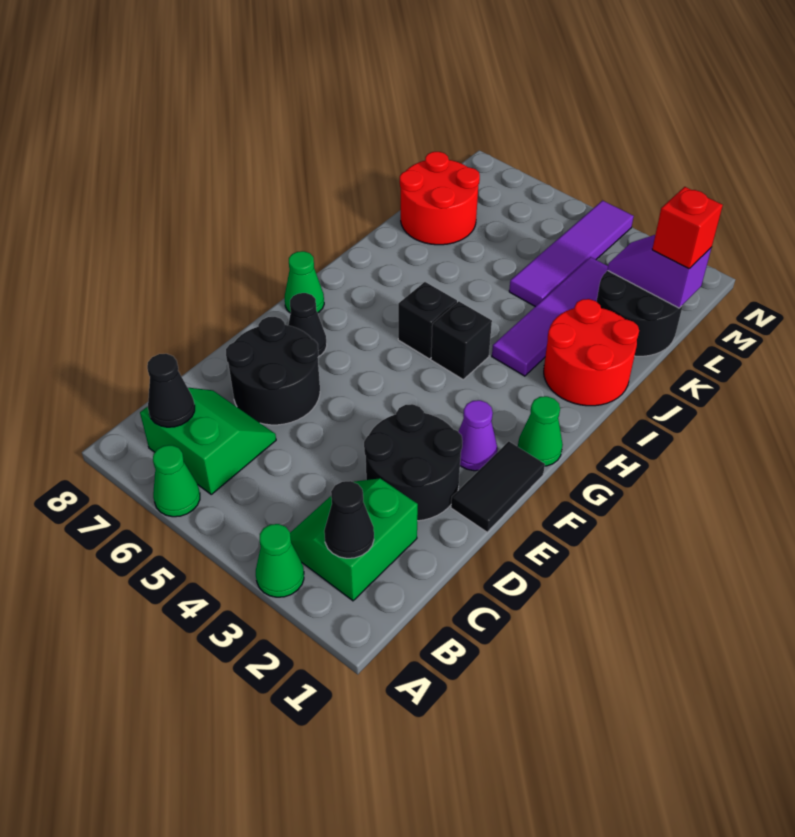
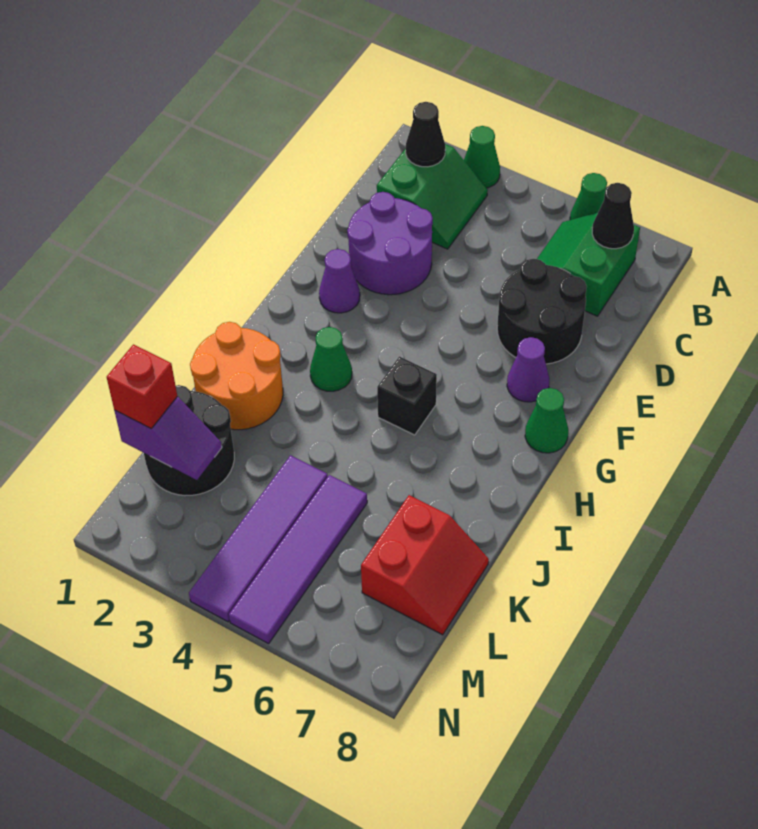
green 2x2 slope [140,388,276,494] -> green 2x2 slope turned to [537,213,640,316]
black 2x2 round brick [364,404,462,521] -> purple 2x2 round brick [347,192,433,295]
black 1x2 tile [451,441,545,532] -> none
black 1x1 cone [288,293,327,356] -> purple 1x1 cone [507,337,549,402]
green 1x1 cone [518,396,563,466] -> green 1x1 cone moved to [310,327,352,391]
black 1x1 brick [431,301,492,379] -> none
red 2x2 round brick [544,299,639,406] -> orange 2x2 round brick [190,322,283,430]
purple 1x4 tile [492,257,608,376] -> purple 1x4 tile moved to [229,475,367,644]
red 2x2 round brick [400,152,480,245] -> red 2x2 slope [361,495,489,635]

